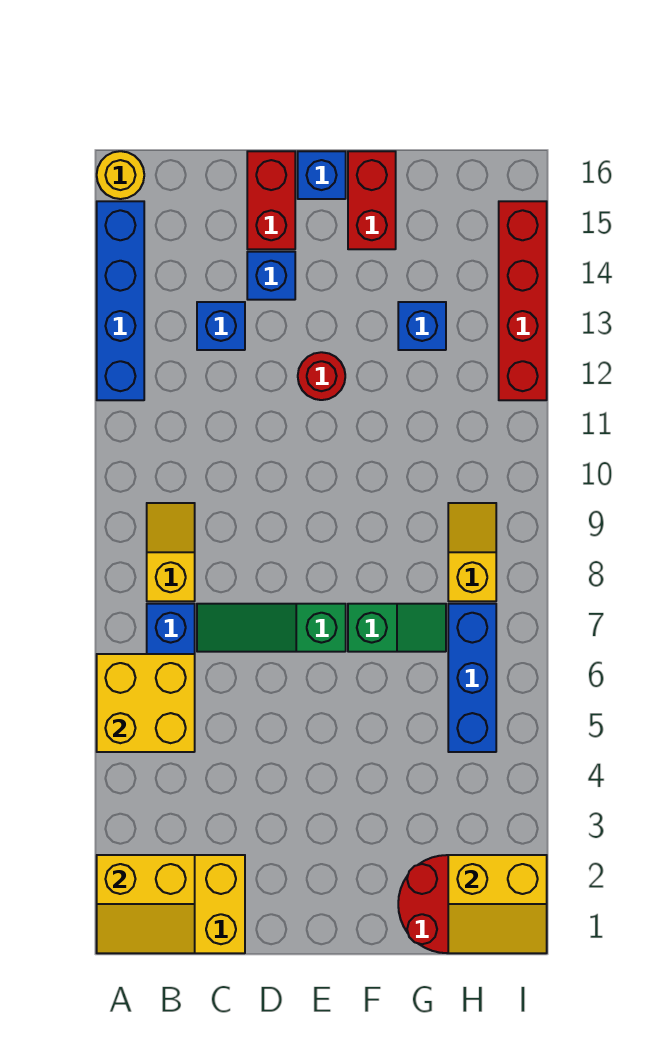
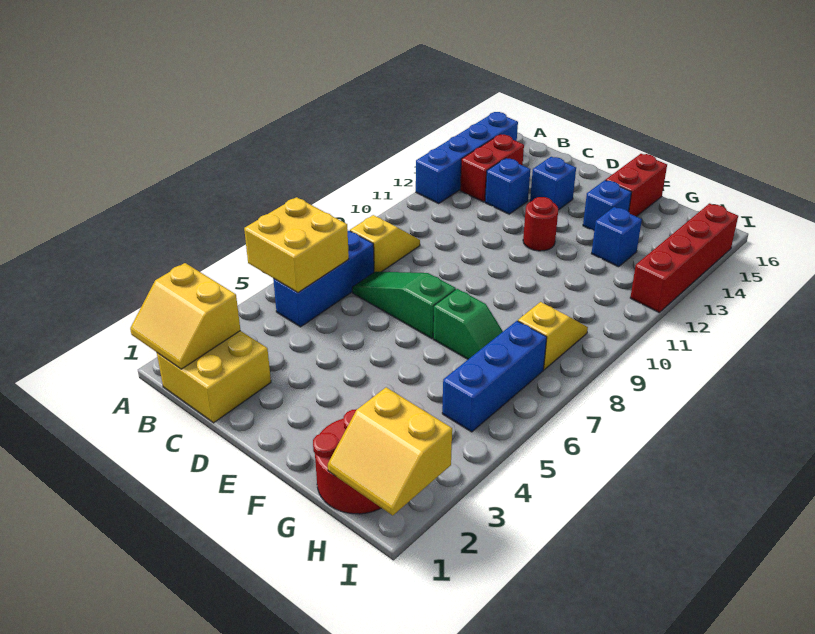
yellow 1x1 round brick [97,151,144,199] -> none
red 1x2 brick [247,151,295,249] -> red 1x2 brick moved to [460,134,524,202]
blue 1x1 brick [298,151,346,199] -> blue 1x1 brick moved to [583,180,631,231]

